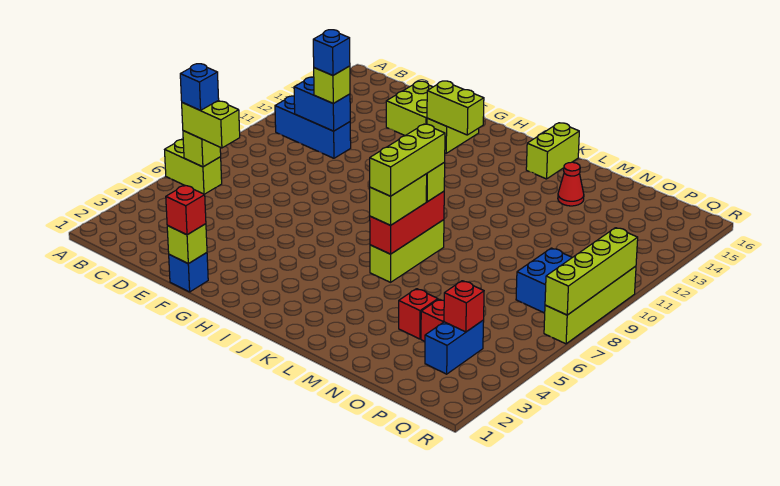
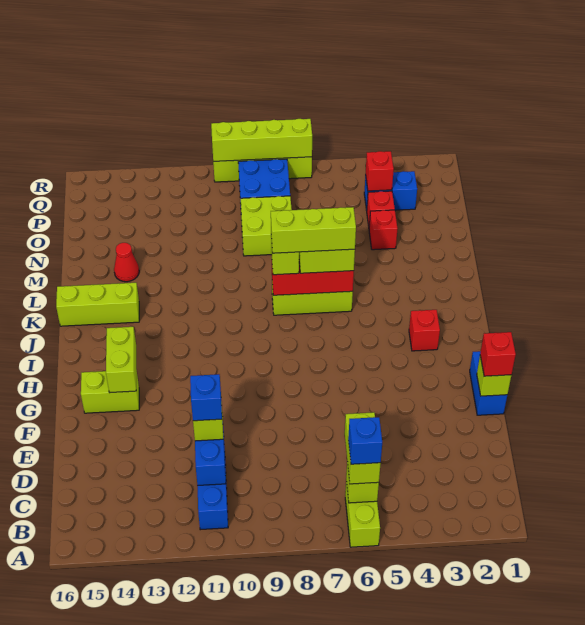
lime 2x2 brick [386,81,432,136] -> lime 2x2 brick moved to [241,196,292,256]
blue 1x1 brick [169,253,208,292] -> blue 1x2 brick [470,351,507,415]
none -> red 1x1 brick [409,310,440,351]
lime 1x2 brick [526,123,579,179] -> lime 1x3 brick [56,283,139,326]

